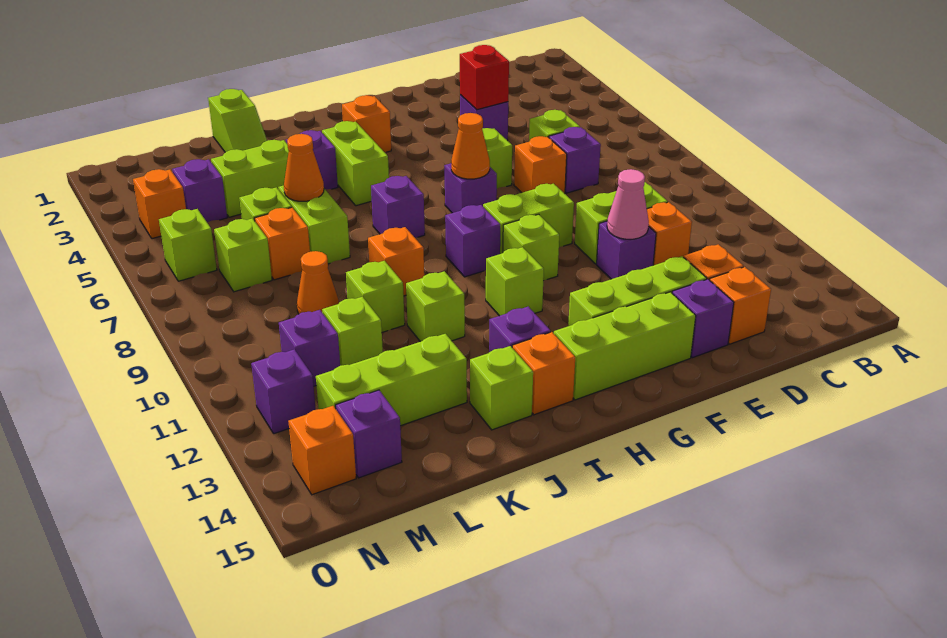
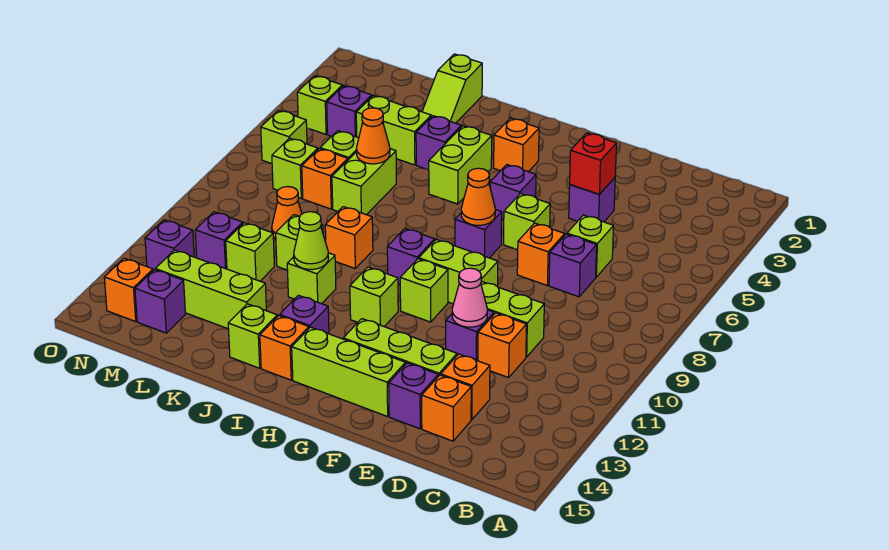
purple 1x1 brick [371,176,425,238] -> purple 1x1 brick moved to [490,165,536,220]
none -> lime 1x1 cone [294,212,329,270]
orange 1x1 brick [133,169,186,239] -> lime 1x1 brick [297,76,342,134]

